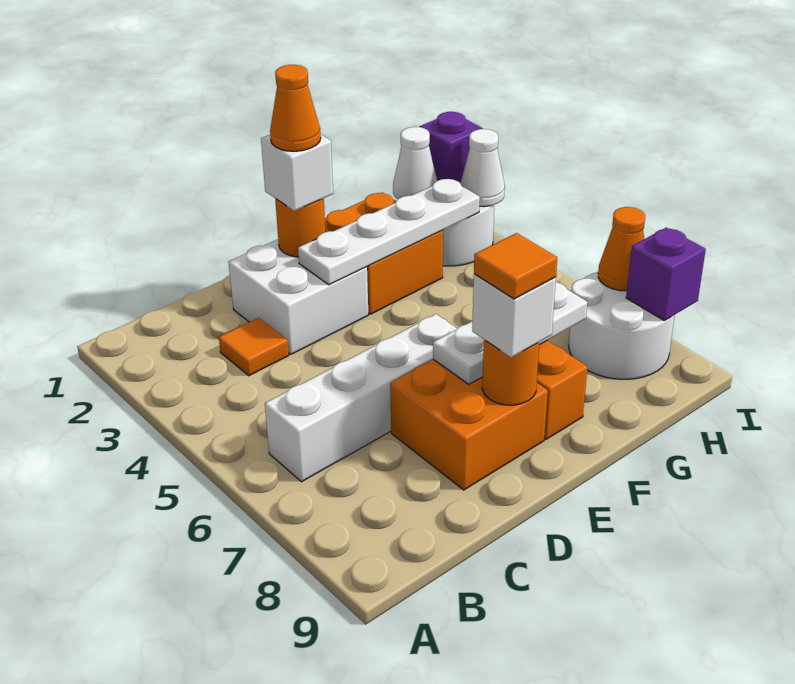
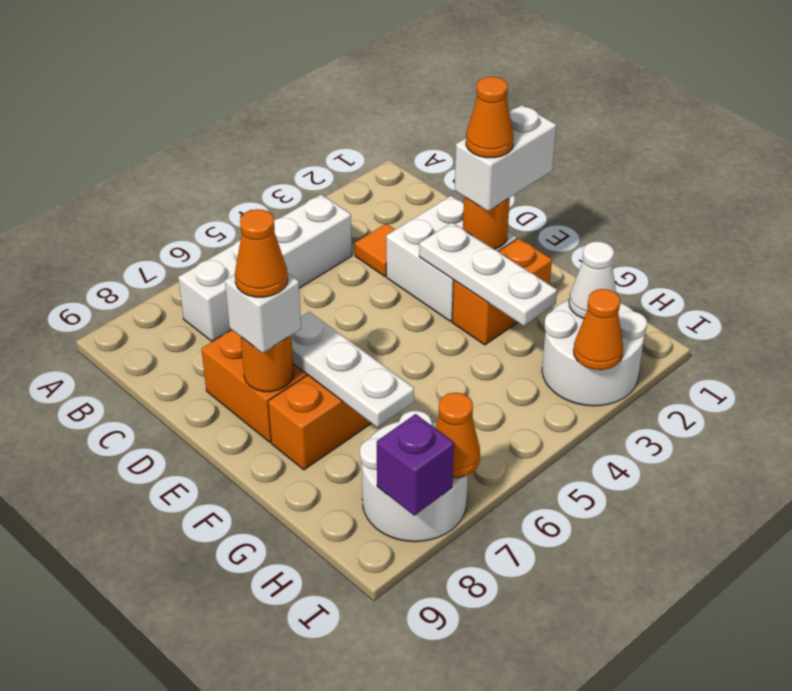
white 1x4 brick [265,314,457,482] -> white 1x4 brick turned to [178,194,352,341]
white 1x1 brick [261,135,333,211] -> white 1x2 brick [454,105,556,211]
white 1x4 plate [298,179,480,285] -> white 1x3 plate [419,223,557,326]
orange 1x1 tile [474,233,557,299] -> orange 1x1 cone [235,209,288,297]
orange 2x2 brick [325,193,443,314] -> orange 1x2 brick [452,238,552,345]
purple 1x1 brick [420,112,483,183] -> none
white 1x1 cone [460,129,505,207] -> orange 1x1 cone [573,289,623,370]

